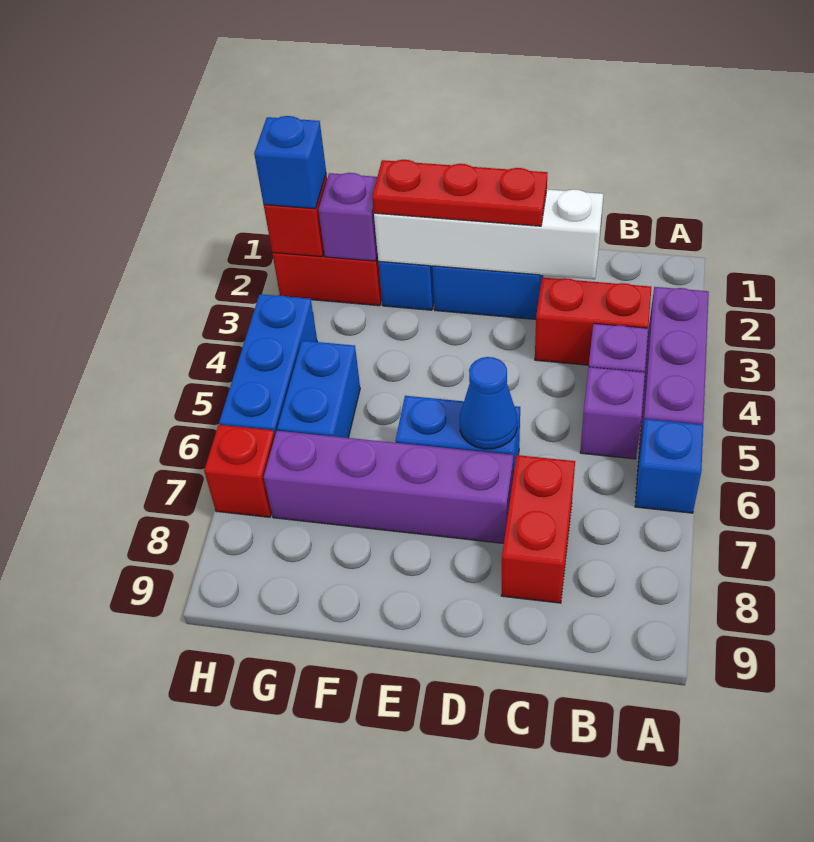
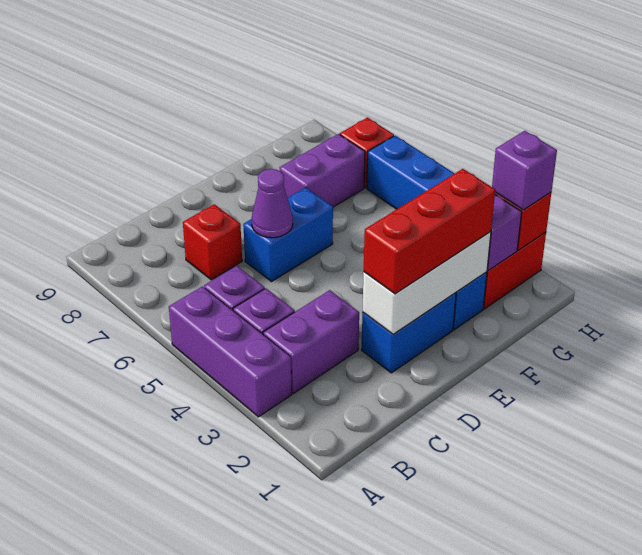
blue 1x1 brick [635,419,703,513] -> none
red 1x2 brick [535,277,651,365] -> purple 1x2 brick [263,290,359,393]
white 1x4 brick [374,189,603,279] -> white 1x3 brick [362,232,491,334]
red 1x2 brick [501,455,575,603] -> red 1x1 brick [183,204,242,280]
red 1x3 plate [372,160,547,226] -> red 1x3 brick [364,169,495,294]
blue 1x1 cone [460,357,517,449] -> purple 1x1 cone [252,169,293,238]
purple 1x4 brick [264,431,513,543] -> purple 1x2 brick [280,134,365,207]
blue 1x2 brick [277,341,360,438] -> none
blue 1x1 brick [254,116,326,209] -> purple 1x1 brick [492,131,557,210]

